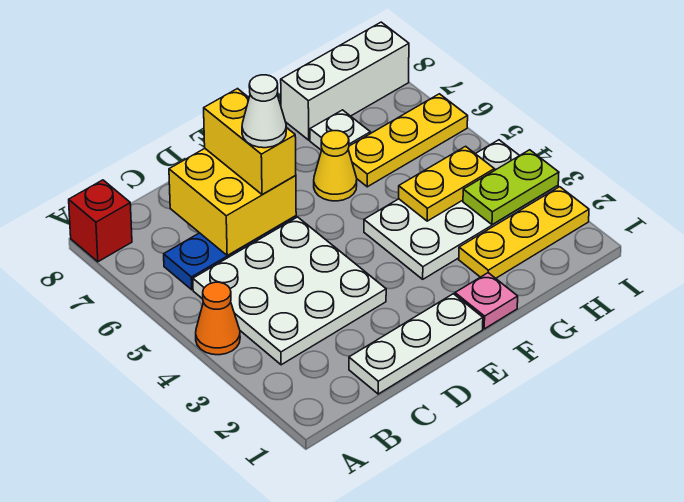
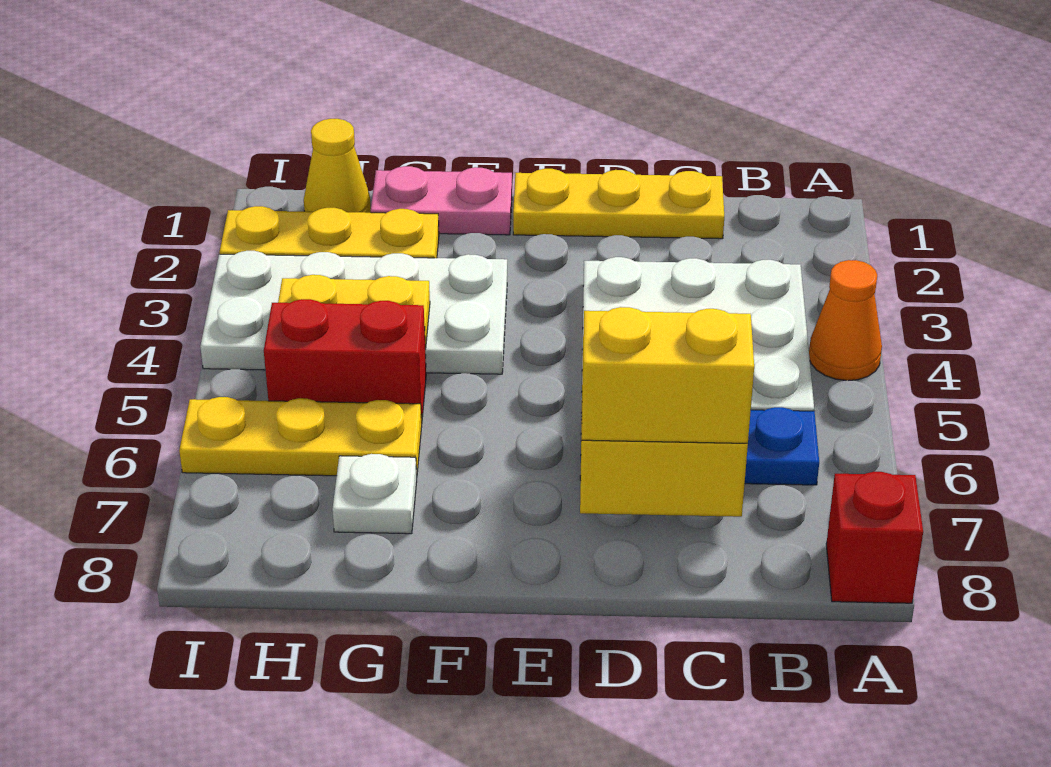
white 1x3 plate [349,294,483,394] -> yellow 1x3 plate [513,169,724,239]
yellow 1x2 brick [204,89,296,195] -> yellow 1x2 brick turned to [582,307,754,443]
white 1x1 cone [242,75,286,148] -> none
pink 1x1 plate [455,273,518,329] -> pink 1x2 plate [371,166,512,235]
yellow 1x1 cone [314,131,357,201] -> yellow 1x1 cone moved to [304,119,371,213]
none -> red 1x2 brick [264,299,426,423]
white 1x3 brick [281,22,409,140] -> none
lime 1x2 plate [463,150,559,225] -> none

